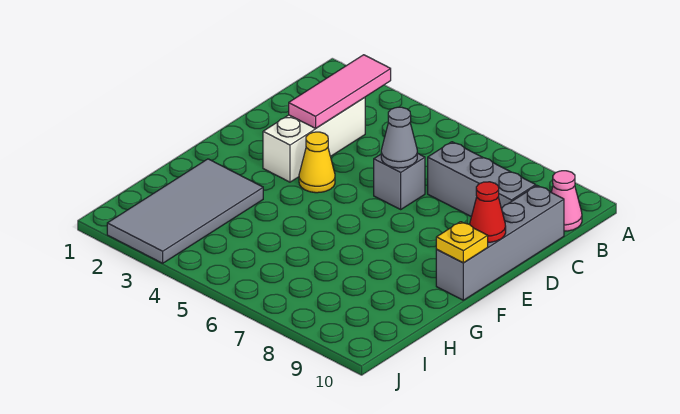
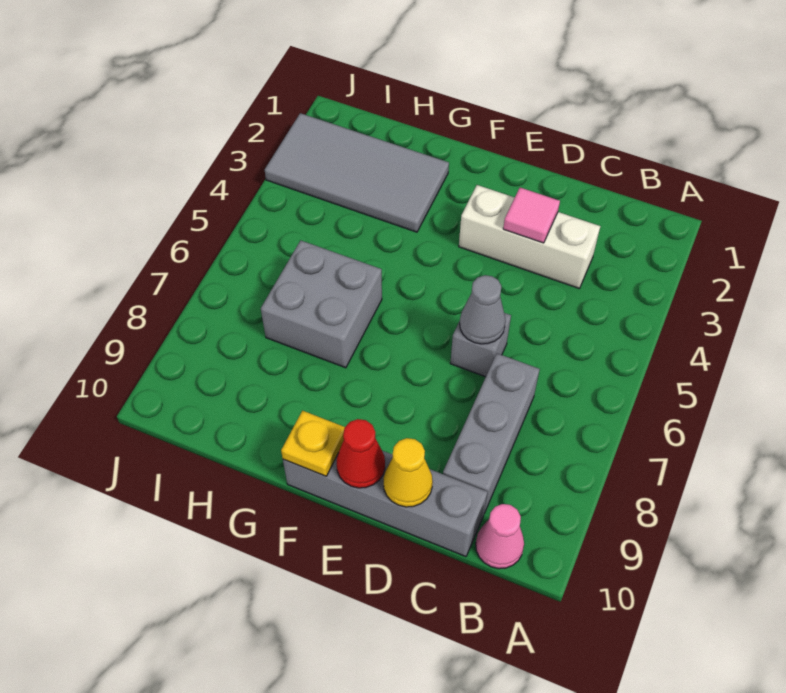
pink 1x3 tile [289,55,391,128] -> pink 1x1 tile [503,188,560,243]
yellow 1x1 cone [299,132,335,193] -> yellow 1x1 cone moved to [383,438,433,507]
none -> grey 2x2 brick [261,240,382,368]

